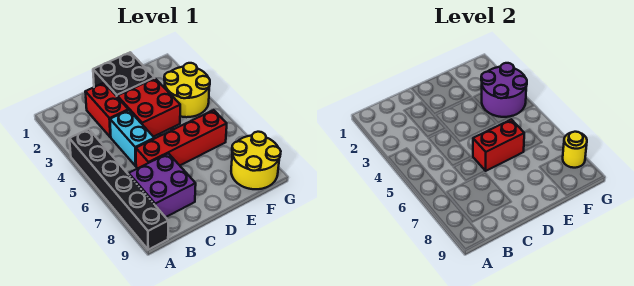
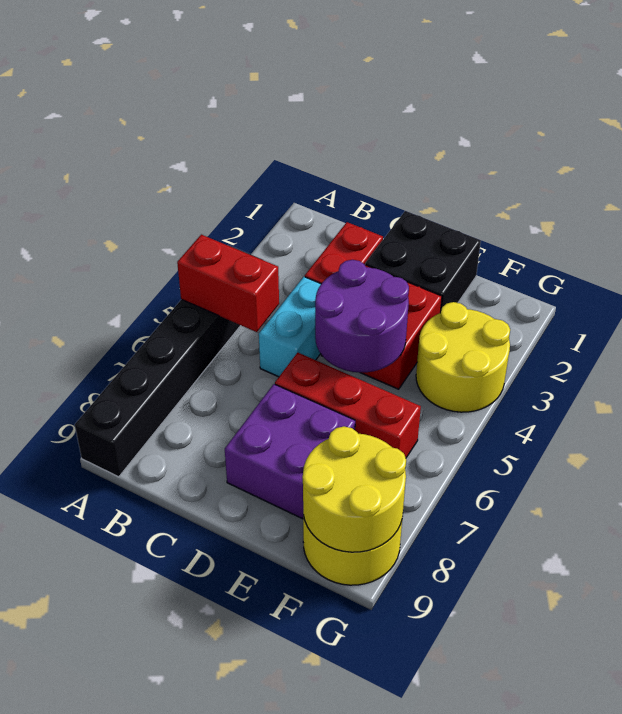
purple 2x2 brick [129,153,196,217] -> purple 2x2 brick moved to [225,384,355,519]
red 1x4 brick [136,110,227,168] -> red 1x3 brick [275,353,421,458]
red 1x2 brick [473,119,524,171] -> red 1x2 brick moved to [177,235,279,332]
purple 2x2 round brick [481,63,527,117] -> purple 2x2 round brick moved to [315,260,409,373]
yellow 1x1 round brick [563,132,587,168] -> yellow 2x2 round brick [302,426,406,552]

